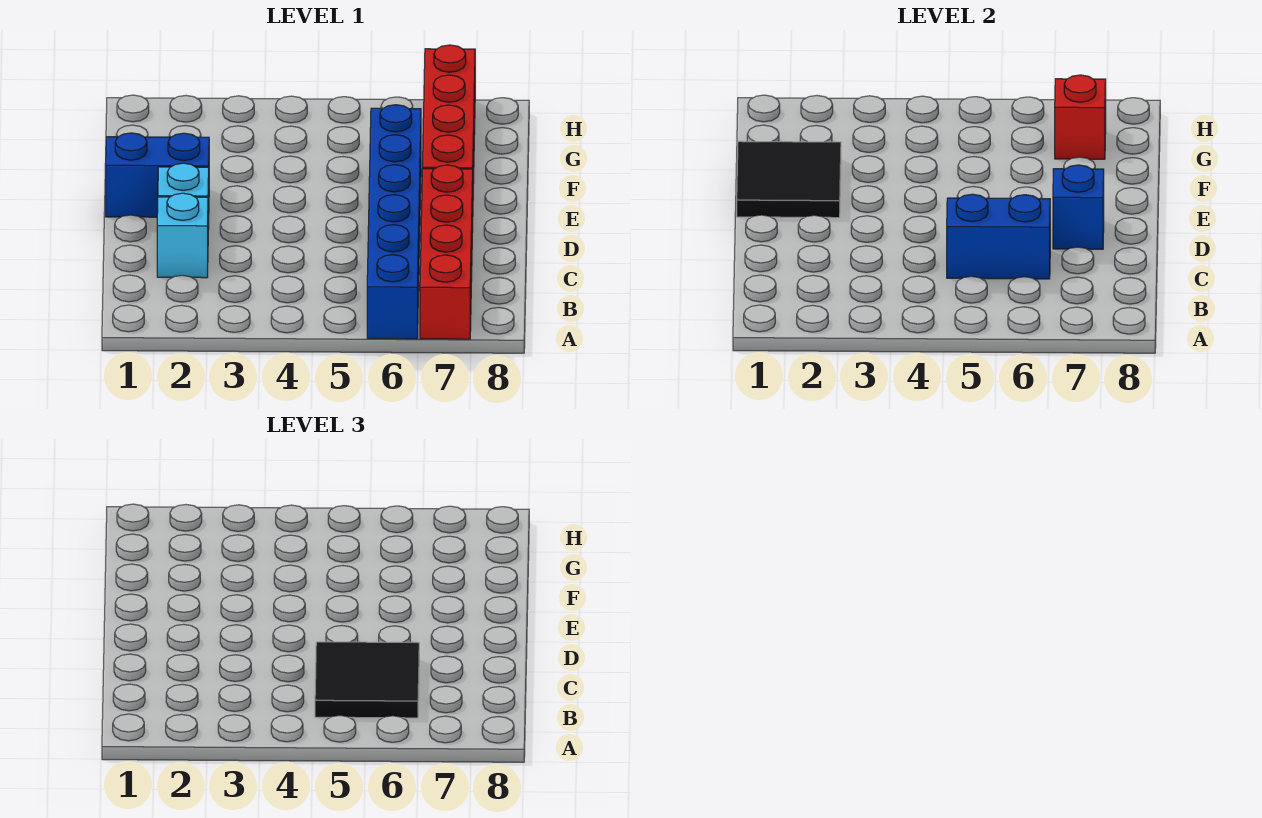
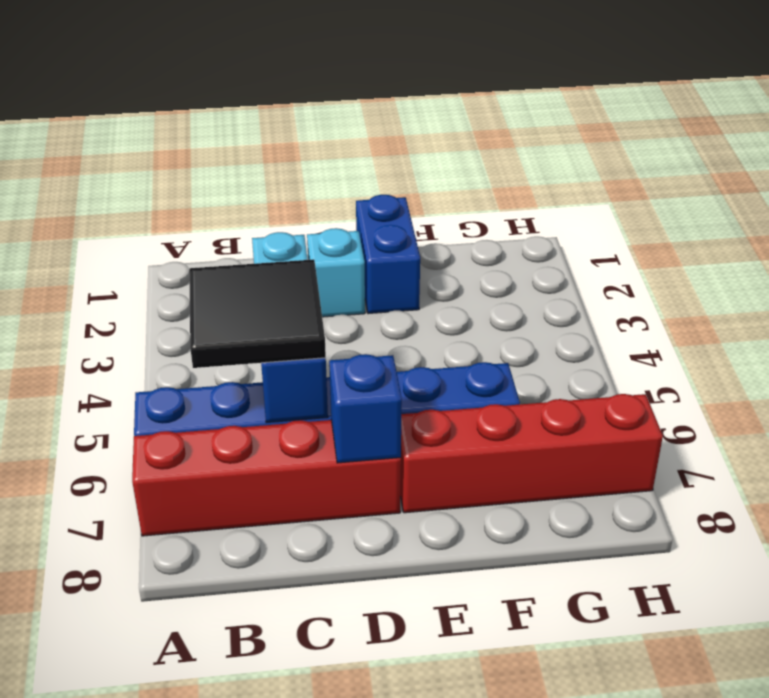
black 2x2 tile [737,141,841,218] -> none
red 1x1 brick [1055,75,1106,159] -> none

